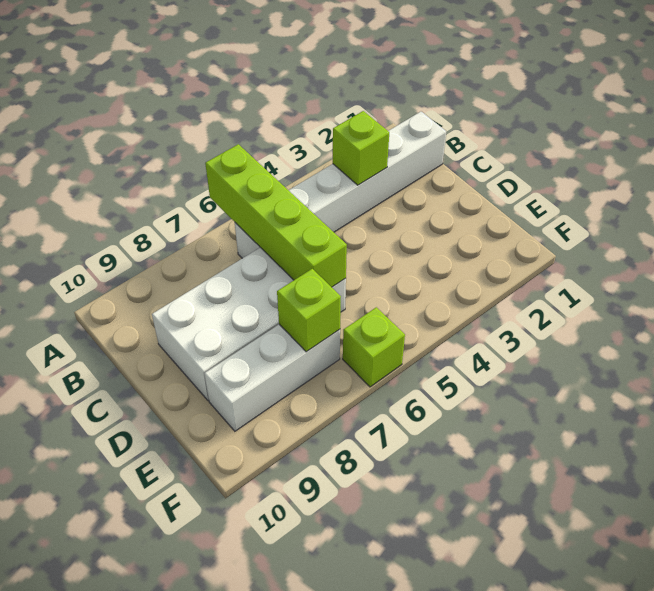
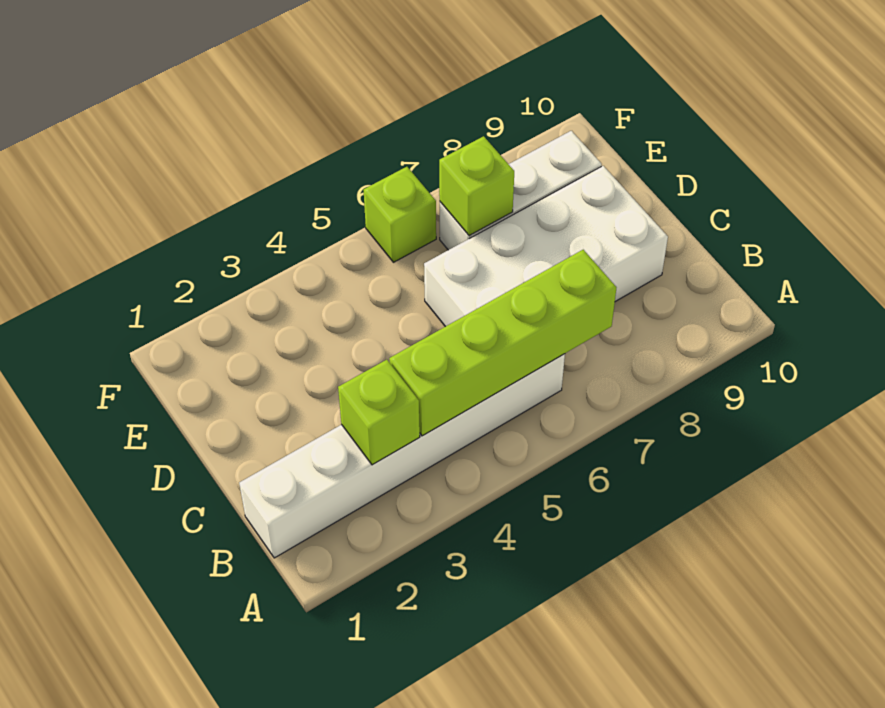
lime 1x4 brick [205,144,347,287] -> lime 1x4 brick turned to [389,250,616,436]

